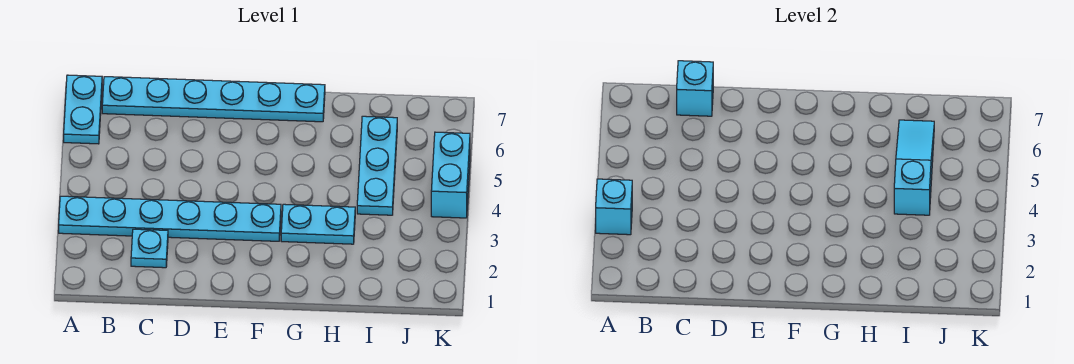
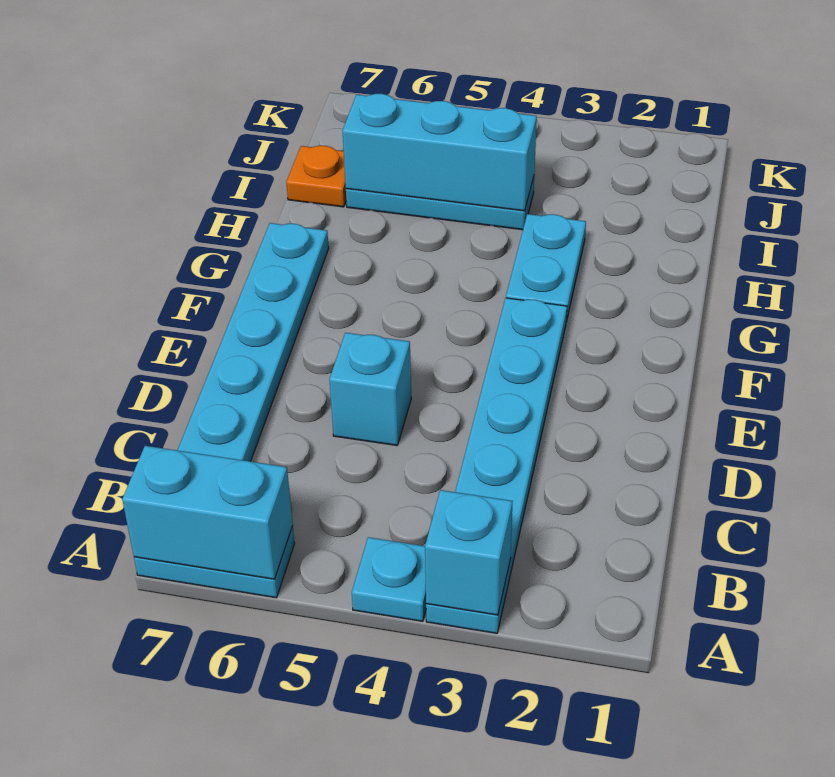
cyan 1x1 plate [131,229,168,268] -> cyan 1x1 plate moved to [352,537,426,621]
cyan 1x1 brick [677,61,713,116] -> cyan 1x1 brick moved to [329,333,411,445]
cyan 1x3 slope [894,120,934,215] -> cyan 1x3 brick [343,94,537,211]
none -> orange 1x1 plate [286,146,346,207]
cyan 1x2 brick [431,132,470,218] -> cyan 1x2 brick moved to [122,446,293,579]

